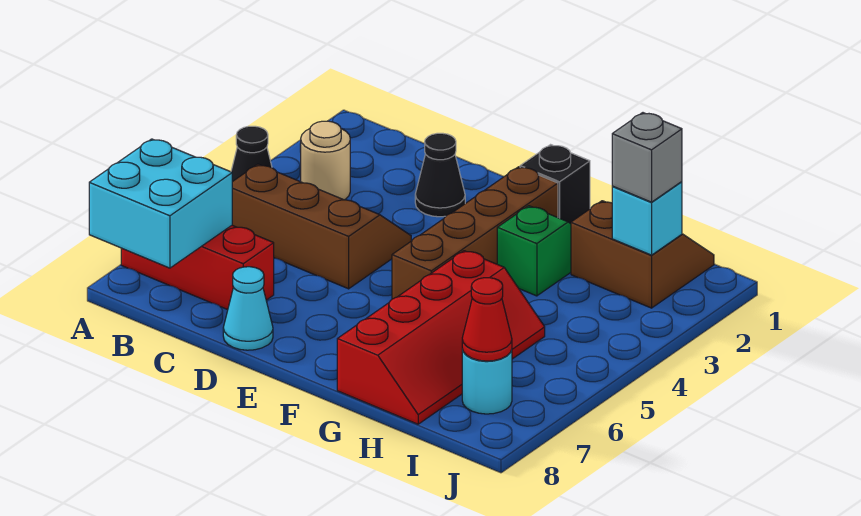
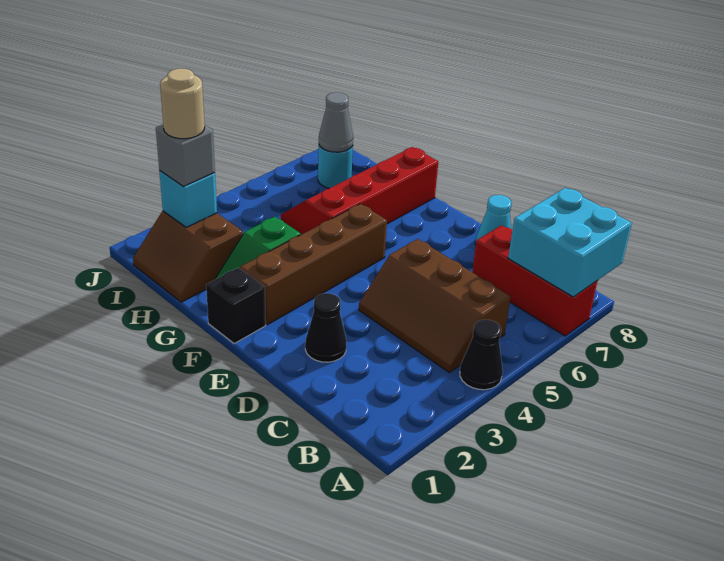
tan 1x1 round brick [301,121,350,200] -> tan 1x1 round brick moved to [160,69,205,139]
red 1x1 cone [462,278,512,361] -> grey 1x1 cone [319,92,353,152]

